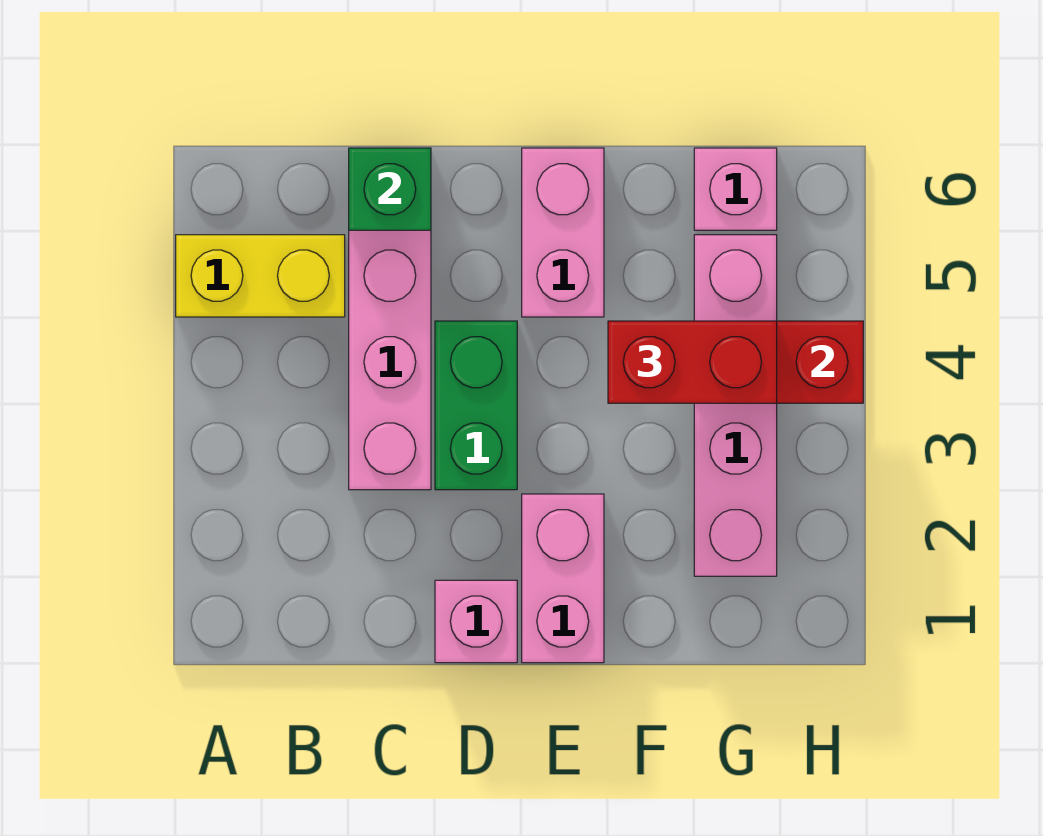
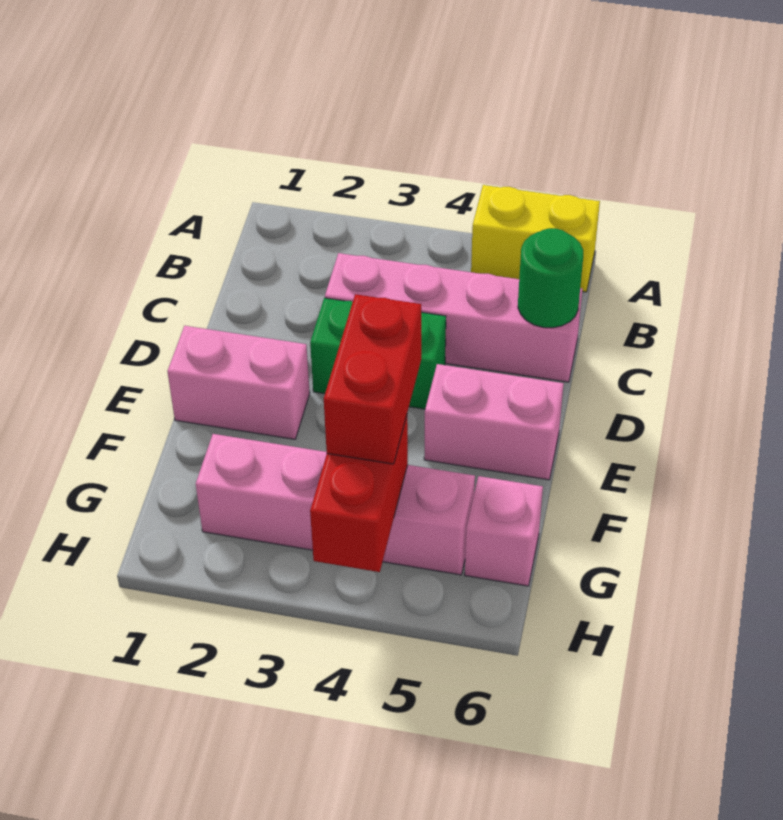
yellow 1x2 brick [176,235,345,317] -> yellow 1x2 brick turned to [471,185,600,292]
green 1x1 brick [349,148,431,230] -> green 1x1 round brick [518,228,583,328]
pink 1x1 brick [435,580,517,663] -> none

